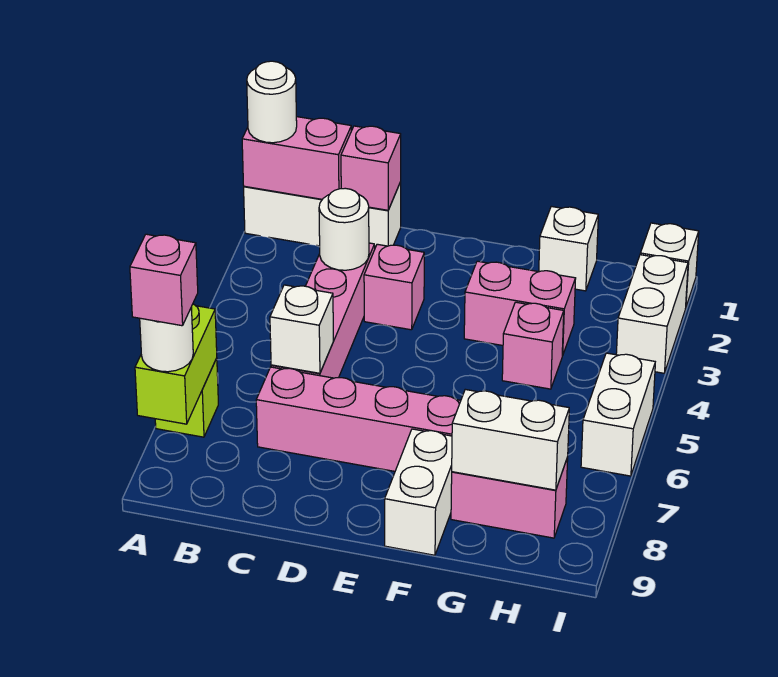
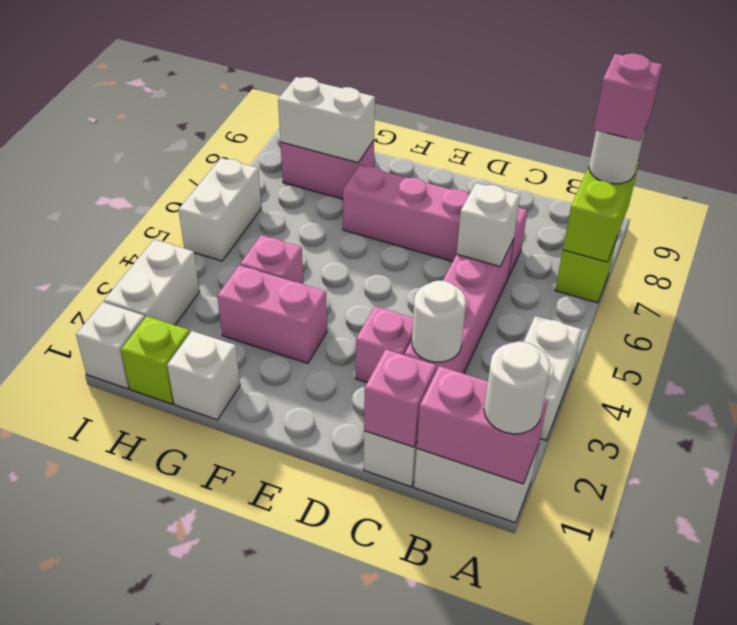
white 1x2 brick [385,429,452,555] -> white 1x2 brick moved to [524,316,582,440]
none -> lime 1x1 brick [121,316,190,404]

